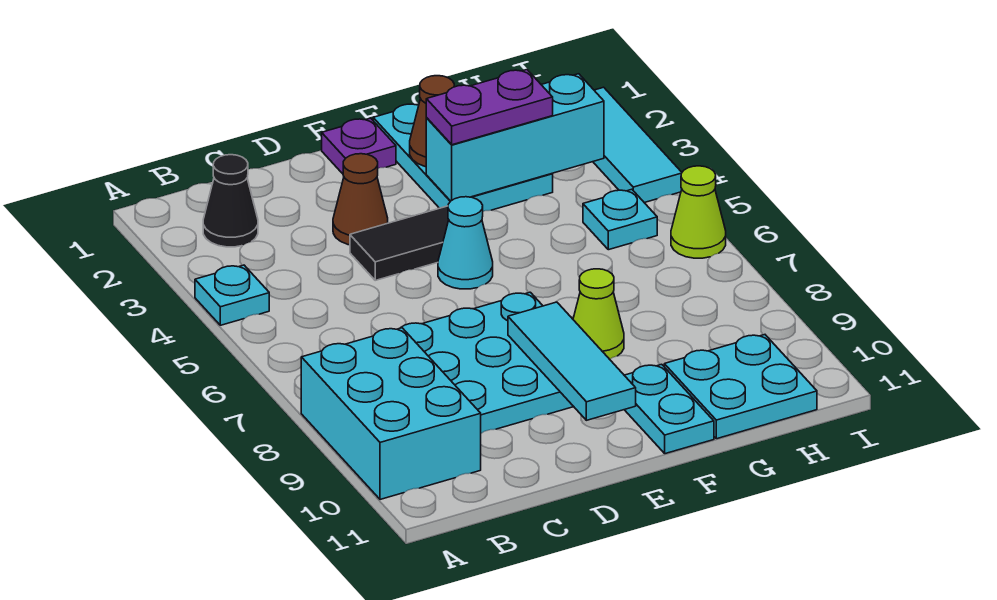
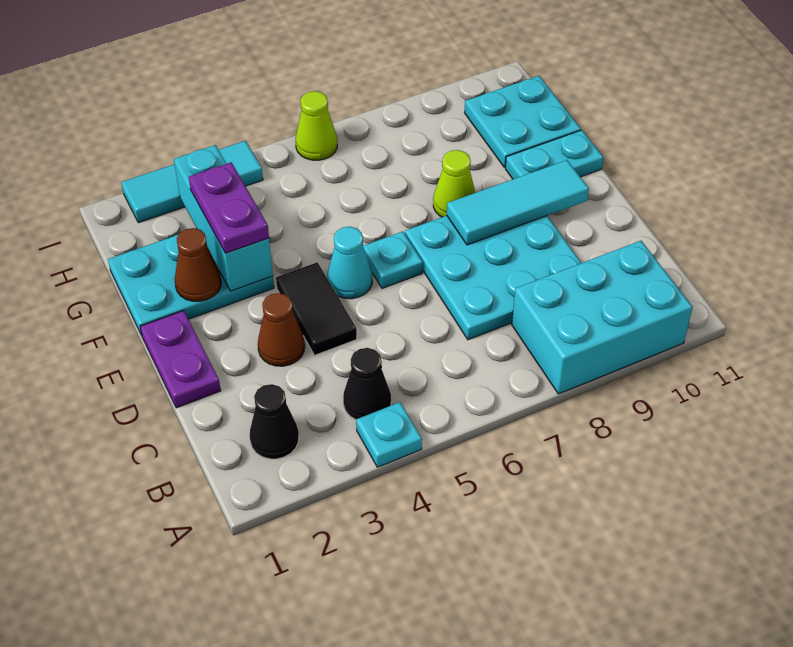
none -> black 1x1 cone [343,348,391,420]
purple 1x1 plate [322,118,396,174] -> purple 1x2 plate [140,311,221,408]
cyan 1x1 plate [583,189,657,250] -> cyan 1x1 plate moved to [363,231,423,288]

